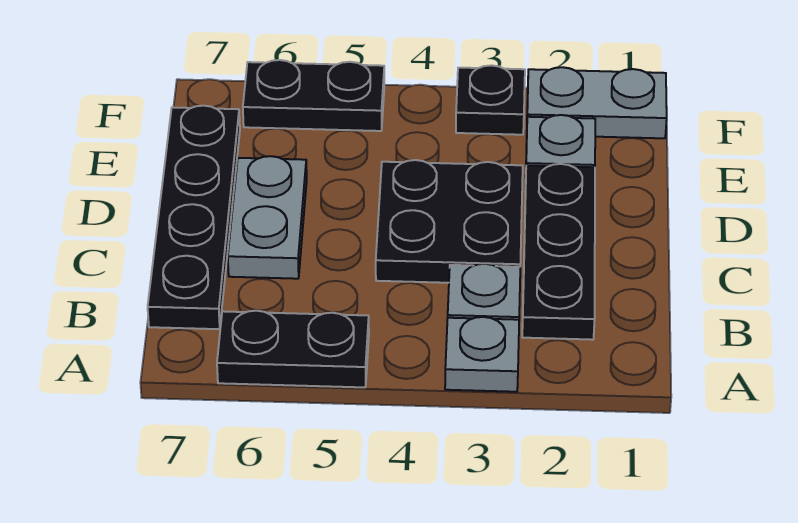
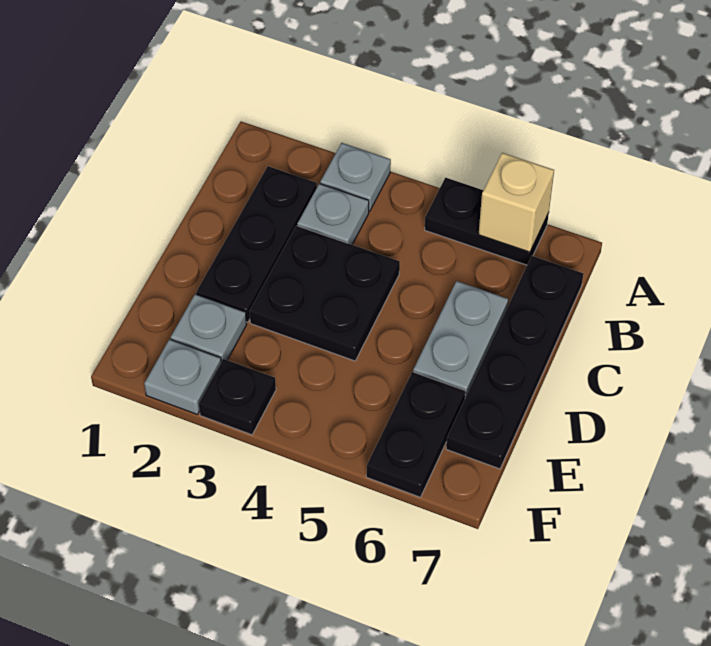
none -> tan 1x1 brick [479,153,554,252]
grey 1x2 plate [527,67,667,138] -> grey 1x1 plate [144,339,221,415]
black 1x2 plate [243,60,384,131] -> black 1x2 plate turned to [366,372,465,497]

